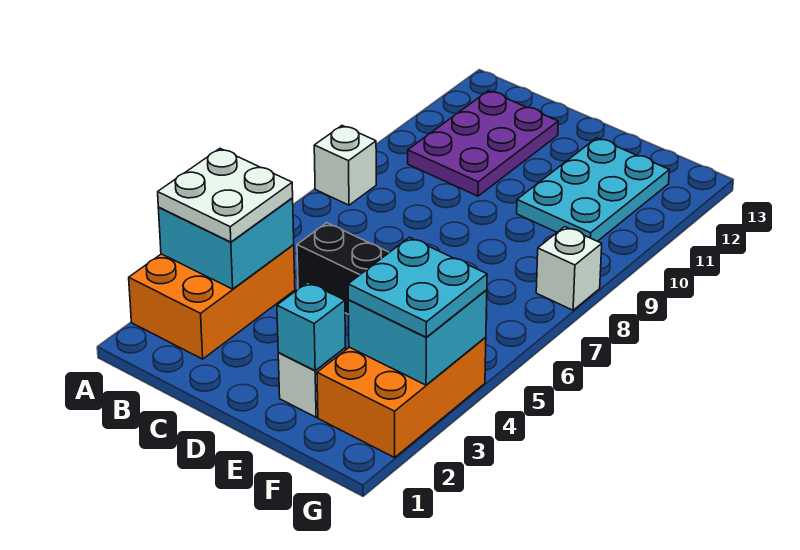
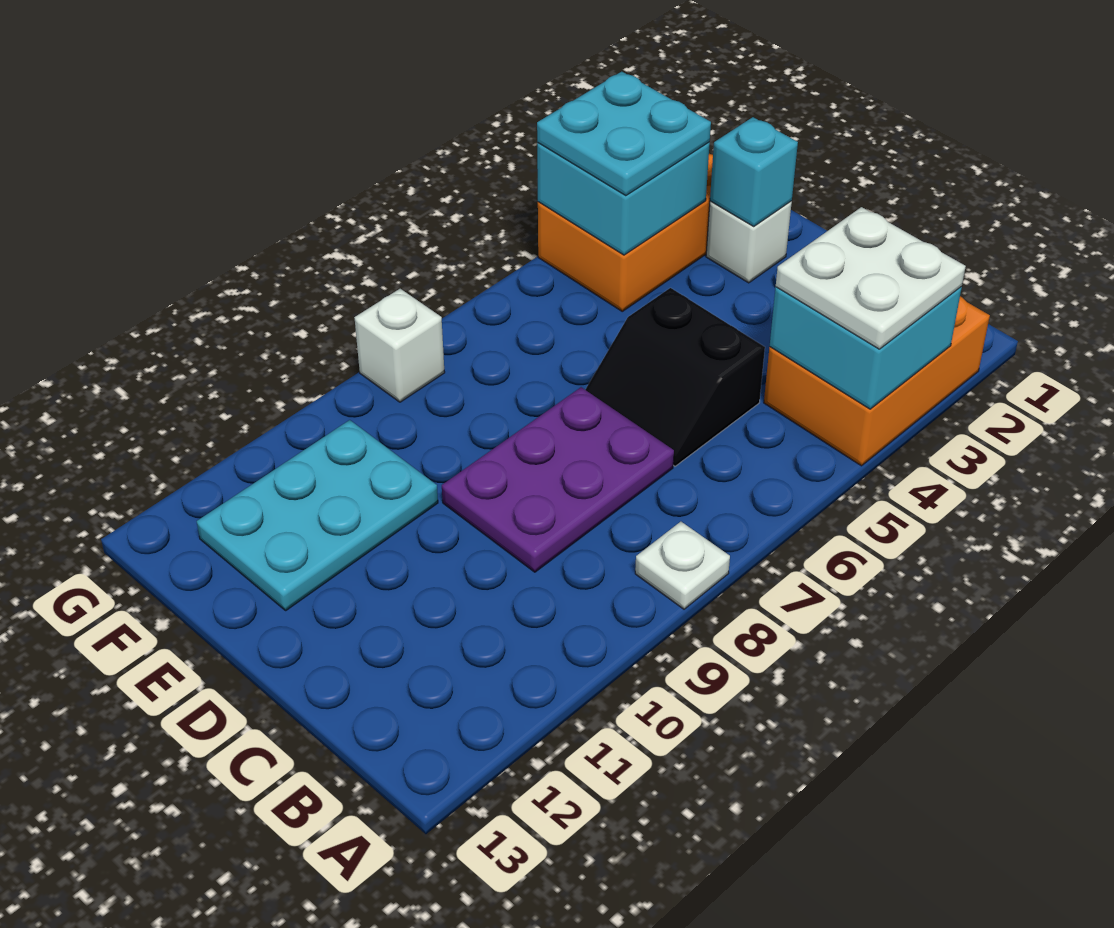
white 1x1 brick [314,126,376,205] -> white 1x1 plate [635,522,730,609]
purple 2x3 plate [408,91,558,196] -> purple 2x3 plate moved to [442,387,674,572]

